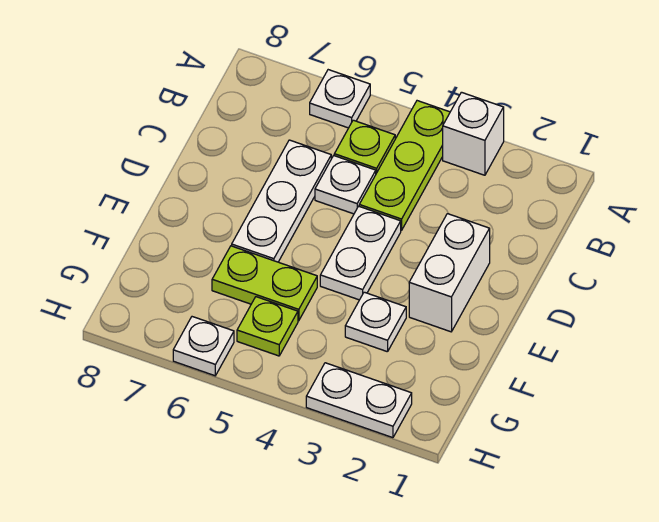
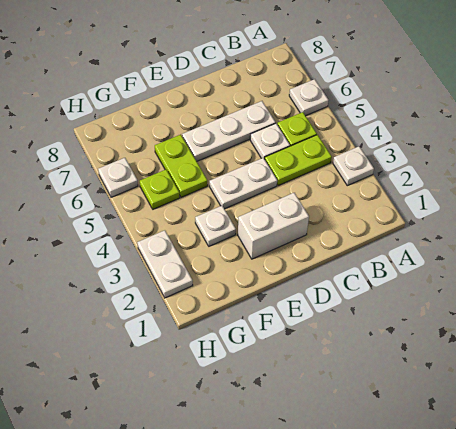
white 1x1 brick [443,92,504,175] -> white 1x1 plate [333,146,374,186]
lime 1x3 plate [359,101,450,230] -> lime 1x2 plate [265,135,332,186]

